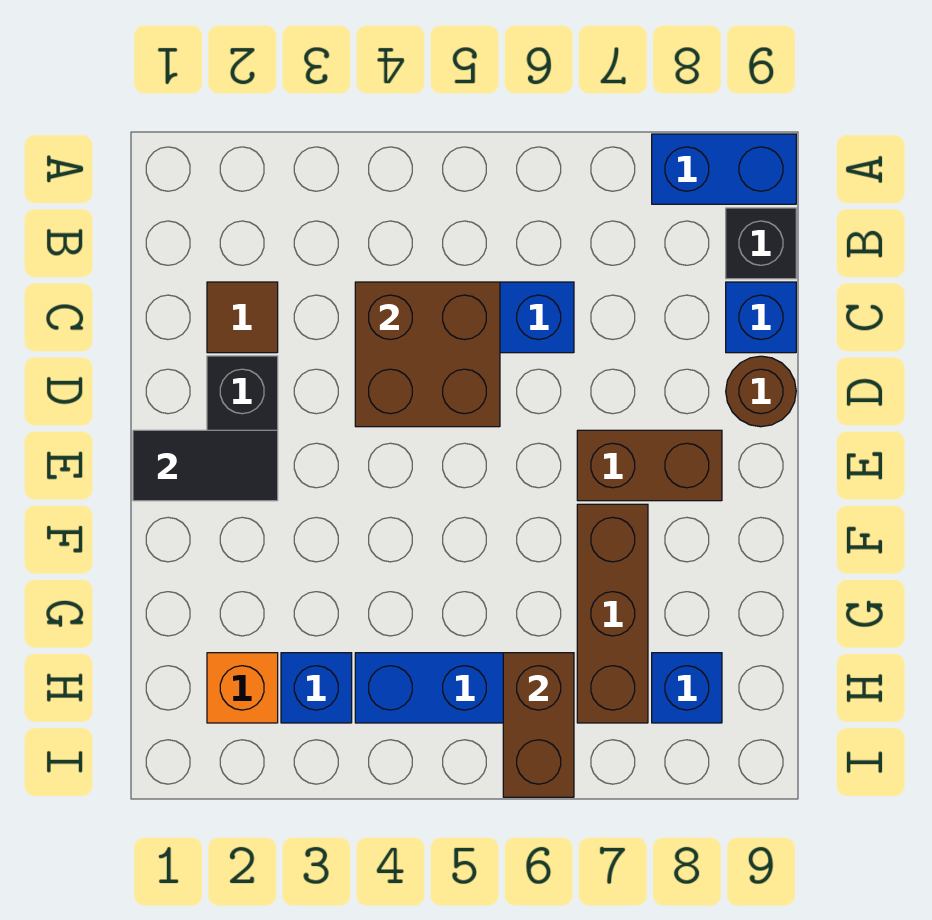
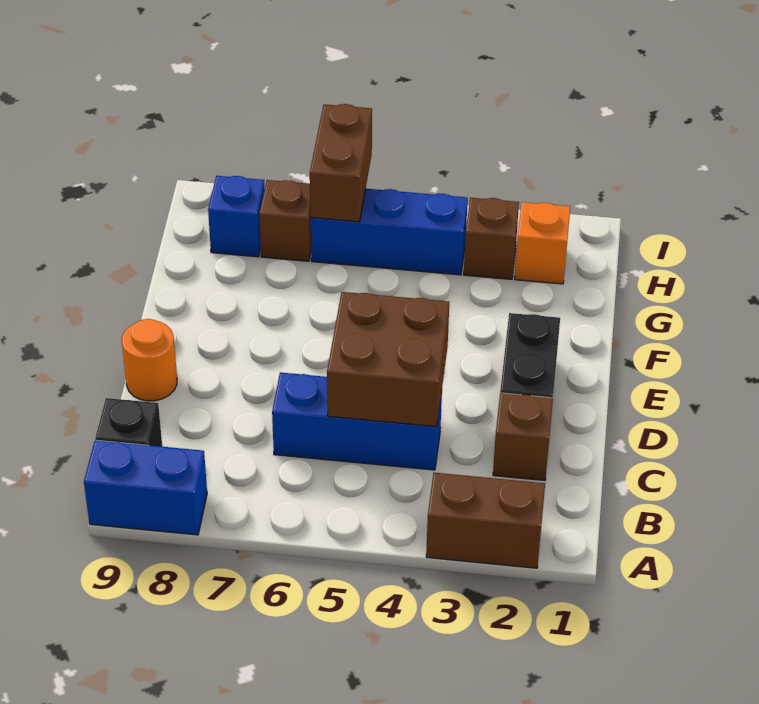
brown 1x1 tile [207,282,278,353] -> brown 1x1 brick [493,393,553,481]
blue 1x1 brick [726,282,796,353] -> none
brown 1x1 round brick [726,356,796,427] -> orange 1x1 round brick [122,319,177,401]
black 1x2 tile [133,430,278,501] -> none
brown 1x2 brick [577,430,722,501] -> brown 1x2 brick moved to [426,473,545,568]
brown 1x3 brick [577,504,648,723] -> brown 1x1 brick [259,180,311,261]
blue 1x1 brick [281,653,352,723] -> brown 1x1 brick [464,198,519,279]

